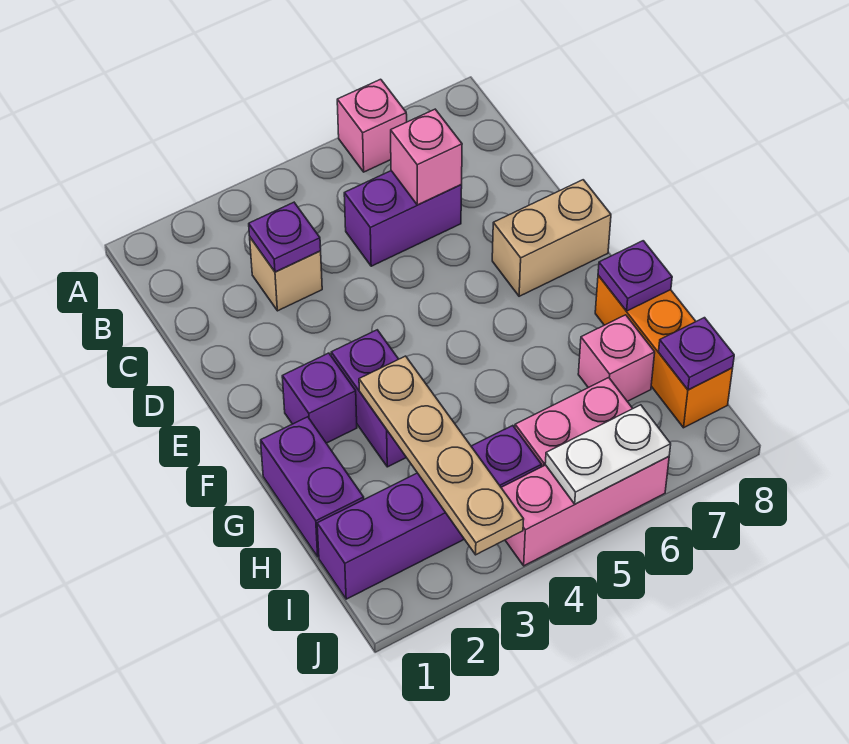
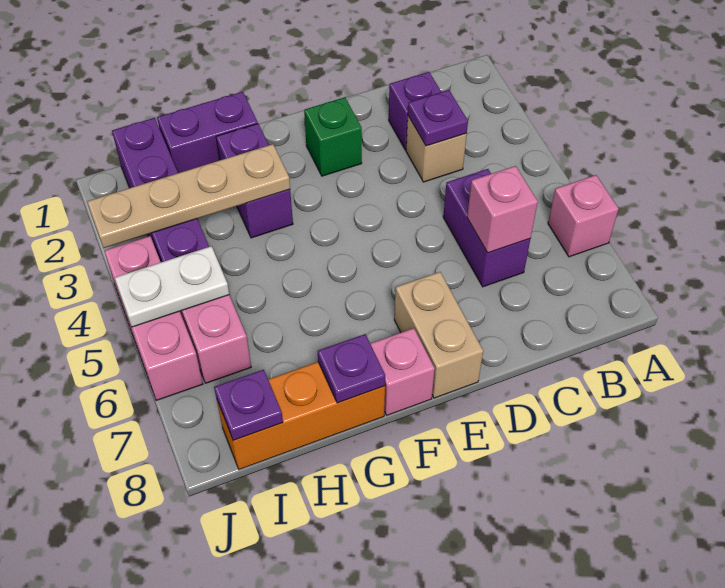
none -> green 1x1 brick [304,97,362,176]
purple 1x1 brick [282,353,357,443] -> purple 1x1 brick moved to [389,72,441,150]
purple 1x2 brick [331,330,406,467] -> purple 1x2 brick turned to [216,124,293,238]
pink 1x1 brick [578,315,655,401] -> pink 1x1 brick moved to [370,328,435,415]
white 1x2 plate [545,405,671,504] -> white 1x2 plate turned to [115,246,229,327]

